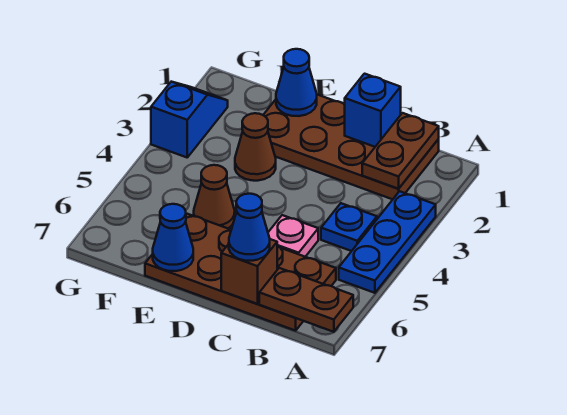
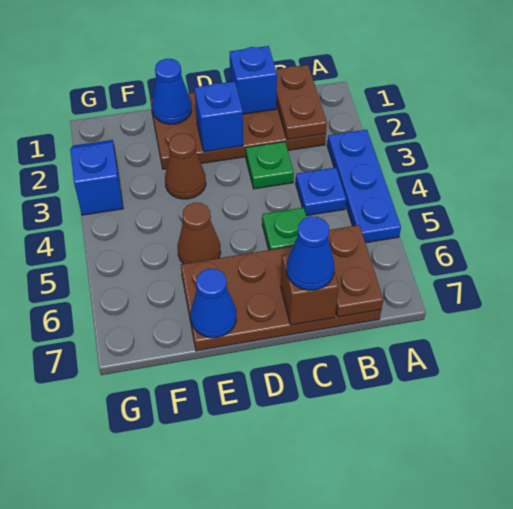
brown 1x2 plate [259,268,353,332] -> brown 1x2 plate turned to [328,225,383,317]
none -> green 1x1 plate [246,142,294,189]
pink 1x1 plate [268,215,318,257] -> green 1x1 plate [262,208,307,250]
none -> blue 1x1 brick [194,81,243,152]

